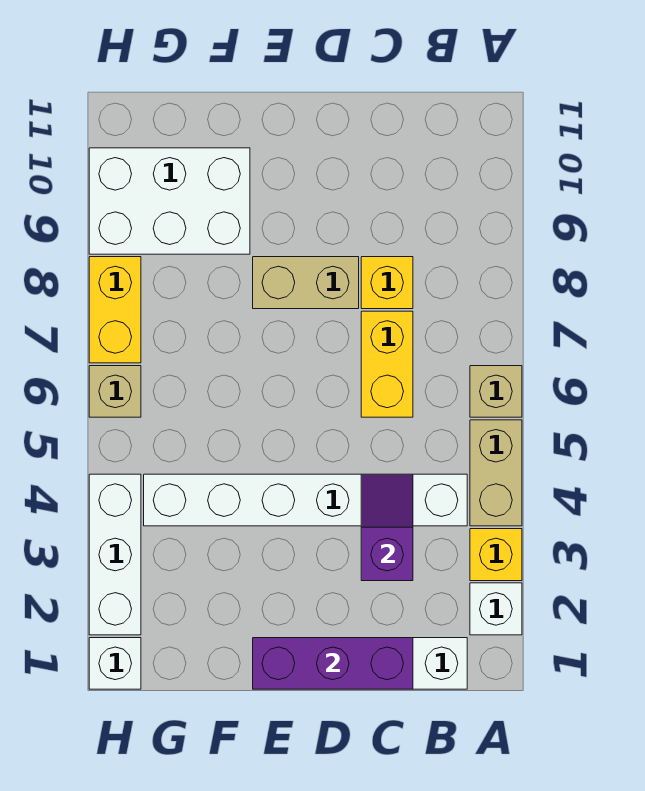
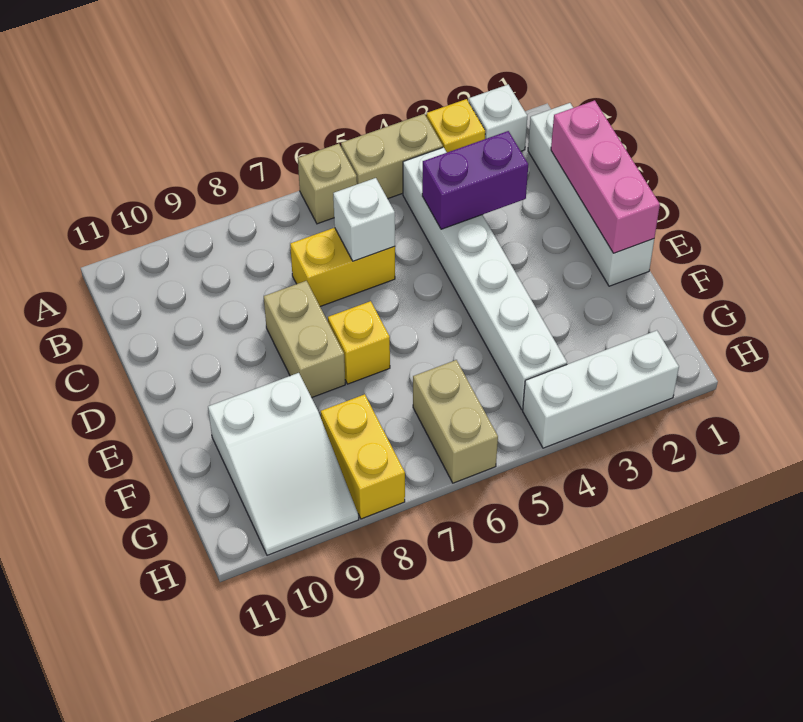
purple 1x3 brick [253,638,413,689] -> pink 1x3 brick [551,100,660,253]
purple 1x2 slope [361,474,413,581] -> purple 1x2 brick [422,131,528,229]
yellow 1x1 brick [361,257,413,309] -> yellow 1x1 brick moved to [328,301,390,384]
white 2x3 brick [89,148,250,254] -> white 2x3 slope [208,373,359,555]
white 1x1 brick [89,638,141,689] -> white 1x1 brick moved to [333,178,395,261]
tan 1x1 brick [89,366,141,417] -> tan 1x2 brick [413,360,498,483]
yellow 1x2 brick [89,257,141,363] -> yellow 1x2 brick turned to [321,394,405,519]

